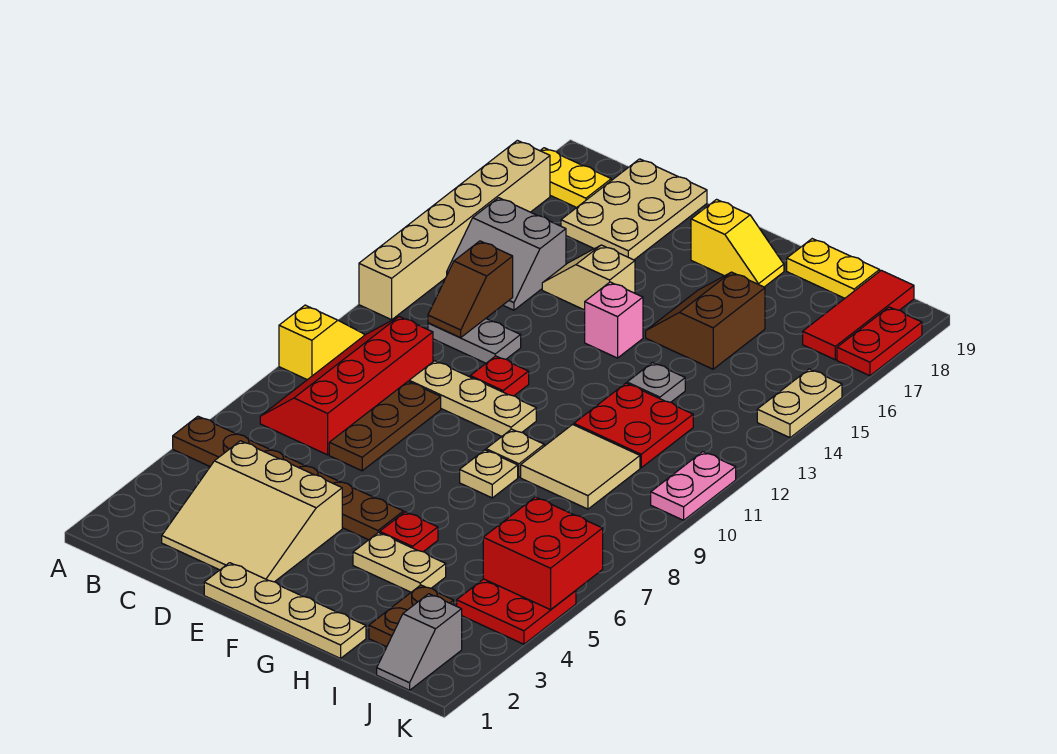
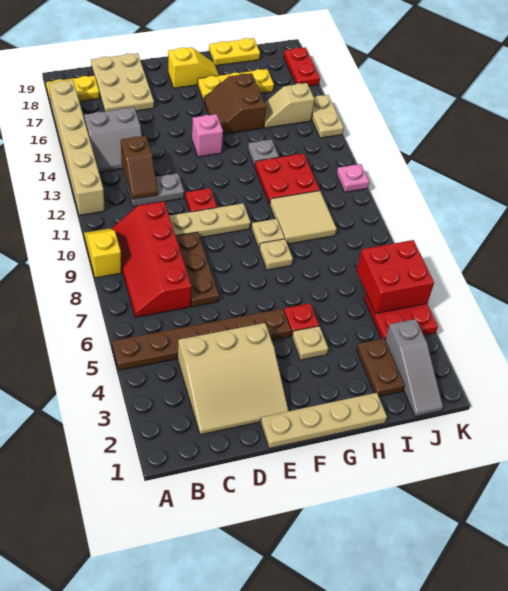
tan 1x2 slope [542,245,635,310] -> tan 1x2 slope moved to [264,83,314,128]
tan 1x2 plate [353,533,446,592] -> tan 1x1 plate [292,326,328,360]
none -> yellow 1x3 plate [198,69,274,101]
grey 1x2 slope [377,594,462,690] -> grey 1x3 slope [385,319,443,417]
red 1x3 tile [803,270,914,360] -> none
pink 1x2 plate [651,452,736,520] -> pink 1x1 plate [337,164,369,192]

